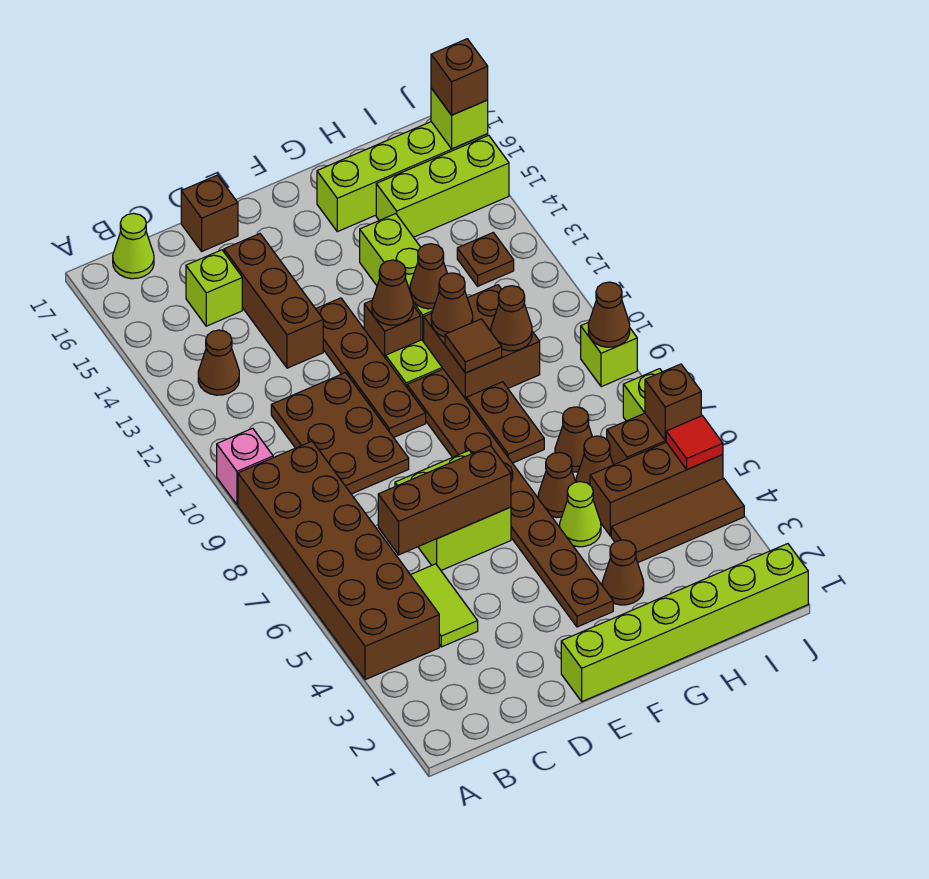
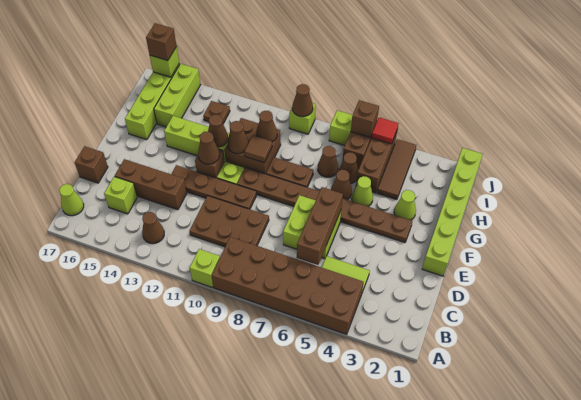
pink 1x1 brick [217,428,273,505] -> lime 1x1 brick [190,249,220,288]
brown 1x1 cone [602,540,644,605] -> lime 1x1 cone [394,190,416,220]

